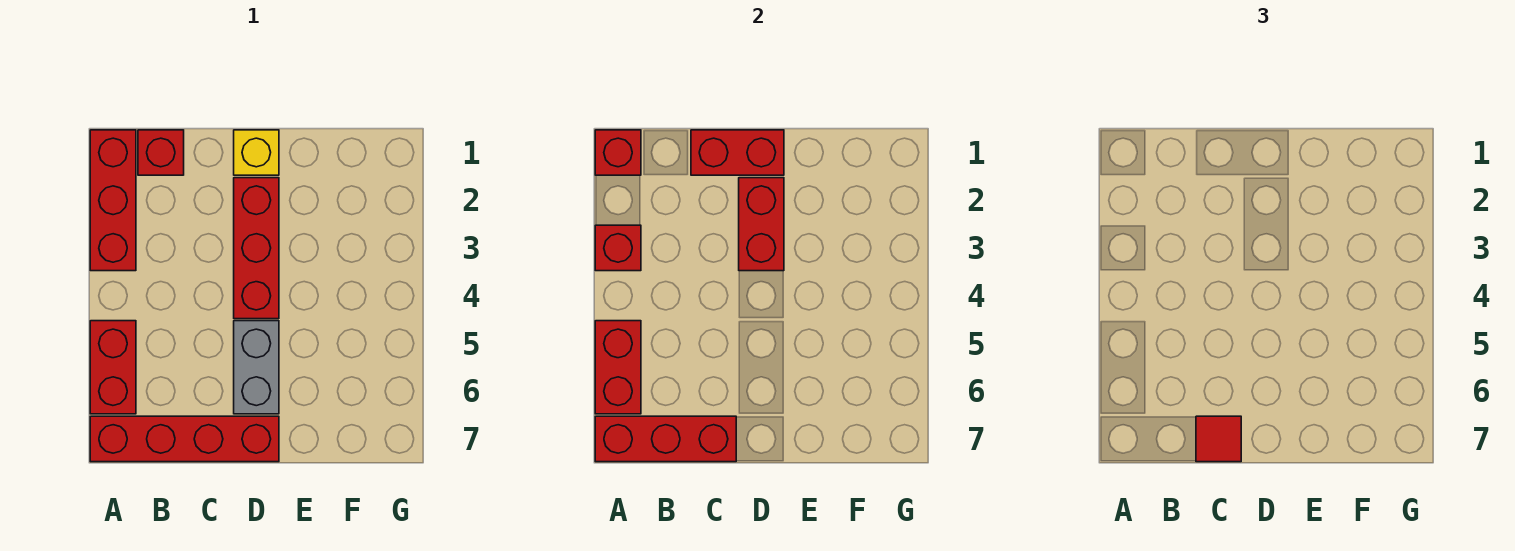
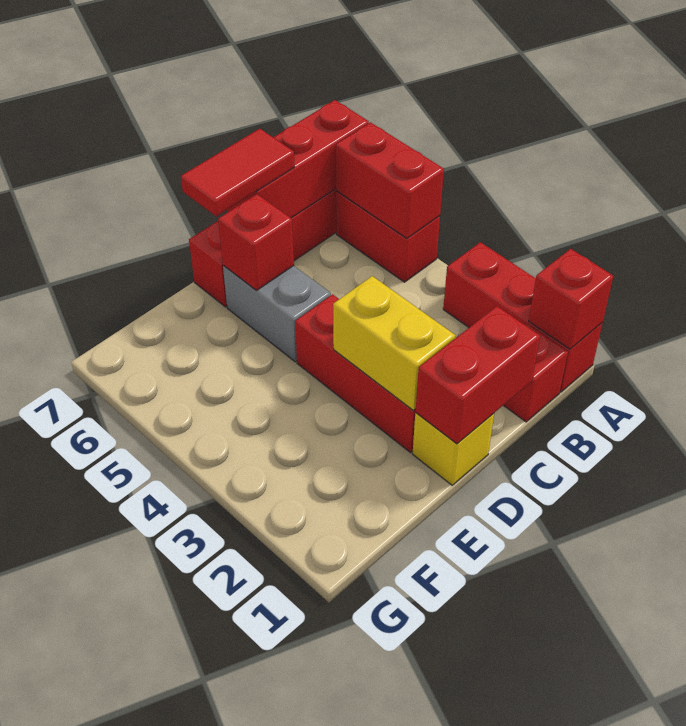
red 1x1 brick [595,225,641,271] -> red 1x1 brick moved to [218,194,294,290]
red 1x1 tile [1196,416,1241,462] -> red 1x2 tile [181,129,294,216]
red 1x2 brick [739,178,784,271] -> yellow 1x2 brick [333,276,455,411]

